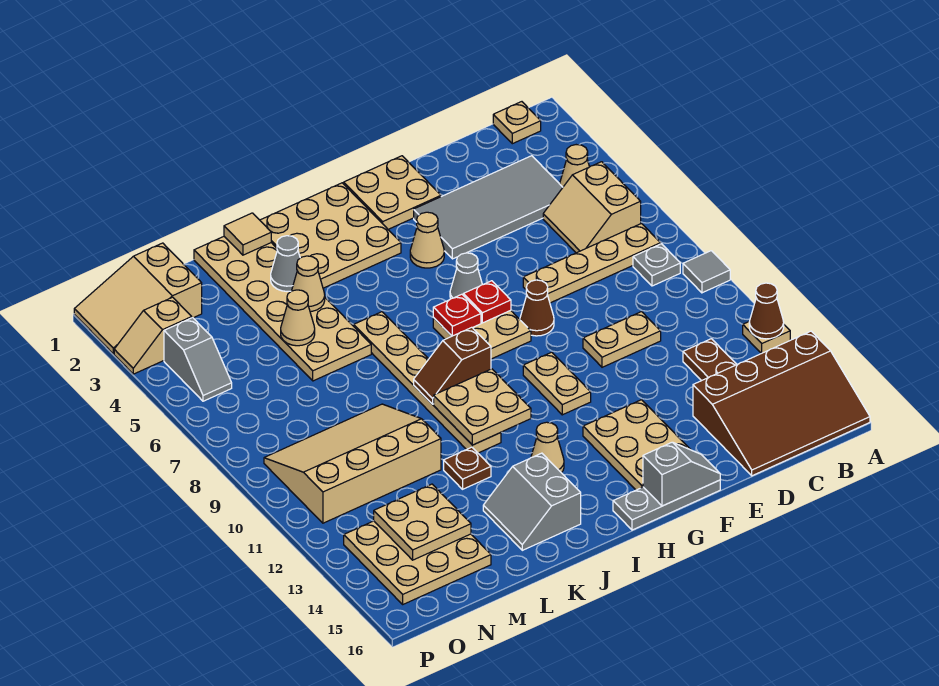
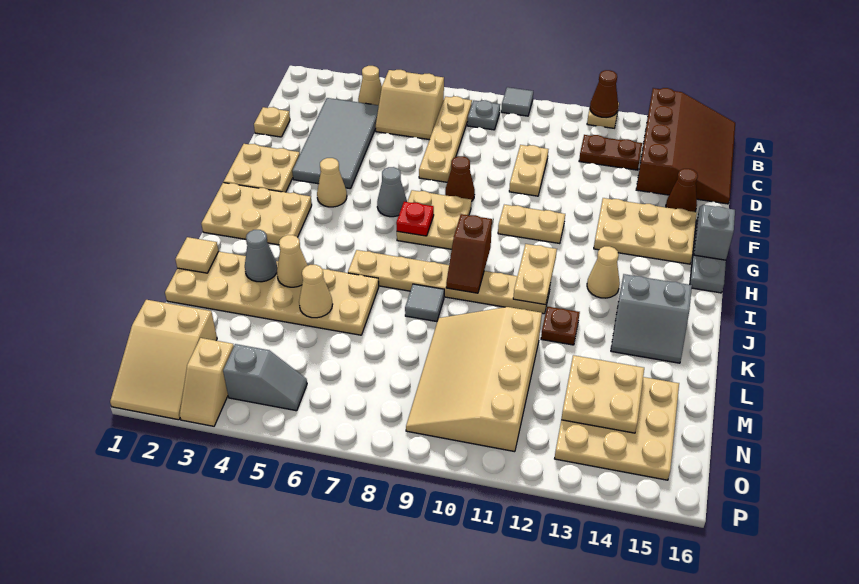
tan 1x1 plate [493,102,541,144] -> tan 1x1 plate moved to [254,107,290,137]
none -> brown 1x1 cone [666,169,698,212]
red 1x1 plate [463,281,511,323] -> none
tan 3x3 plate [260,183,401,288] -> tan 2x3 plate [201,183,312,245]
tan 2x2 plate [434,369,531,445] -> tan 1x2 plate [513,244,557,305]
none -> grey 1x1 tile [405,284,444,322]

